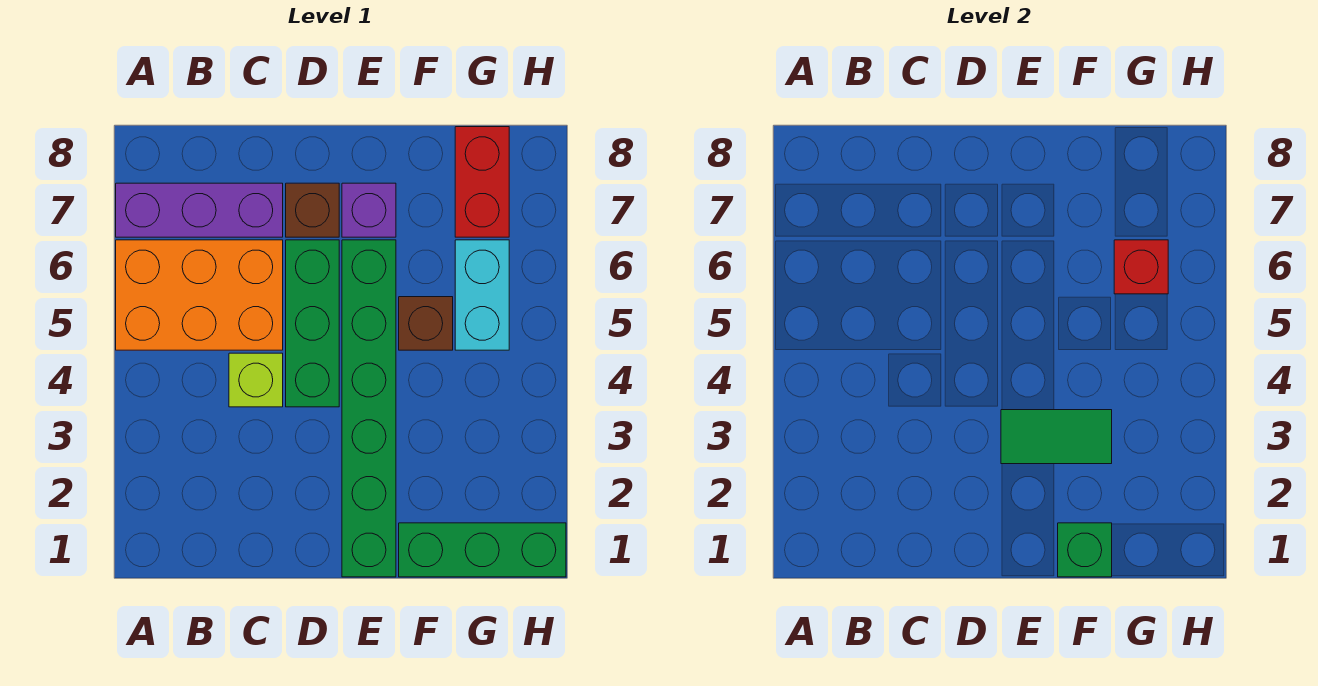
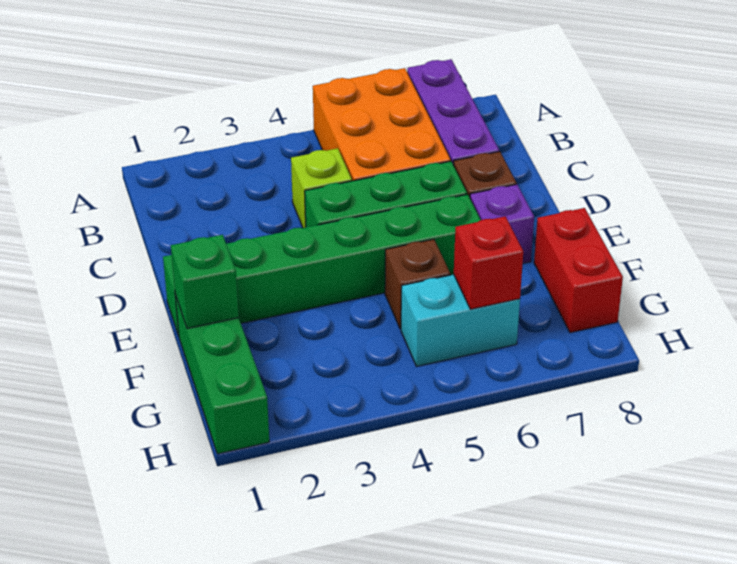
green 1x2 tile [1001,410,1112,464] -> none
red 1x2 brick [455,127,509,237] -> red 1x2 brick turned to [534,208,623,333]

